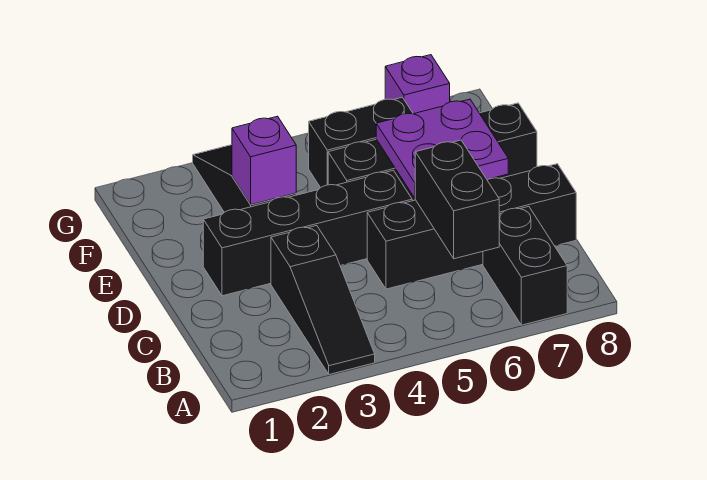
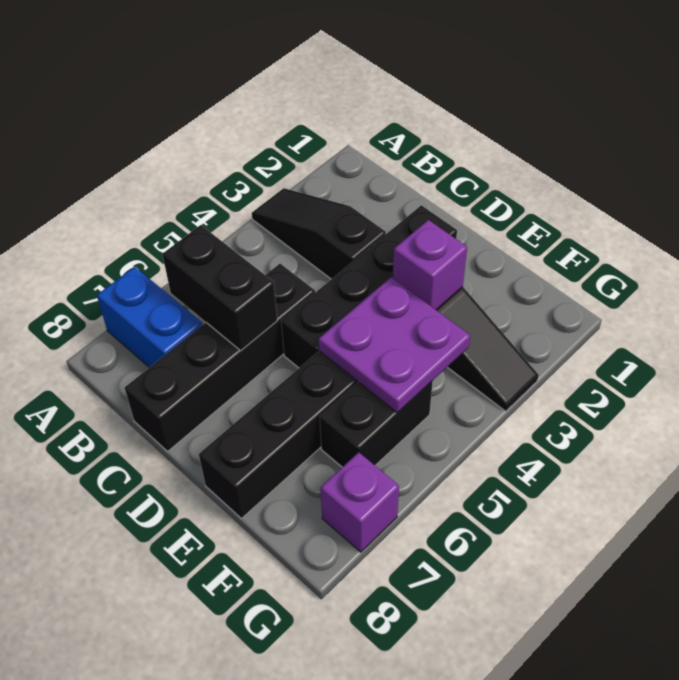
black 1x2 brick [483,206,567,325] -> blue 1x2 brick [97,267,203,368]
purple 2x2 plate [376,99,508,198] -> purple 2x2 plate moved to [319,277,470,413]

